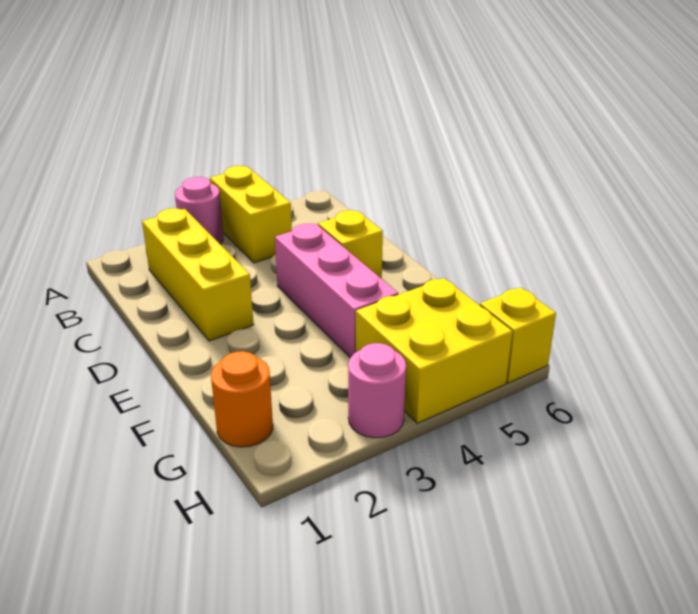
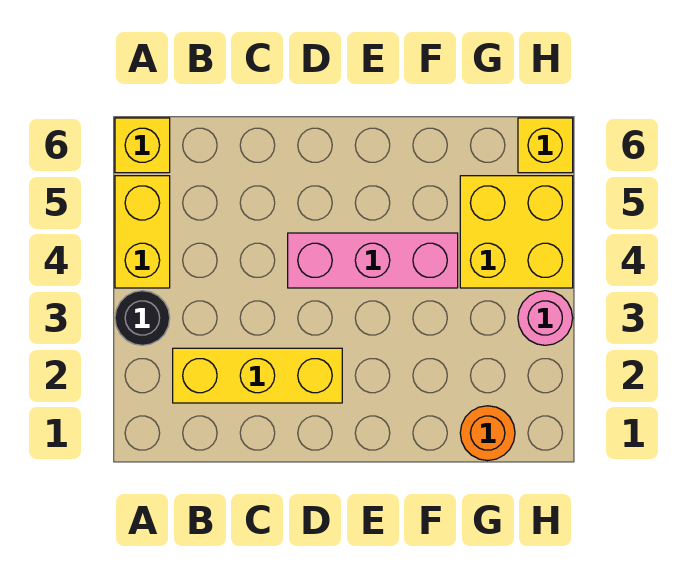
pink 1x1 round brick [175,177,223,244] -> black 1x1 round brick [115,291,170,345]
yellow 1x2 brick [210,166,292,263] -> yellow 1x2 brick turned to [115,176,170,288]
yellow 1x1 brick [318,210,383,279] -> yellow 1x1 brick moved to [115,118,170,173]

